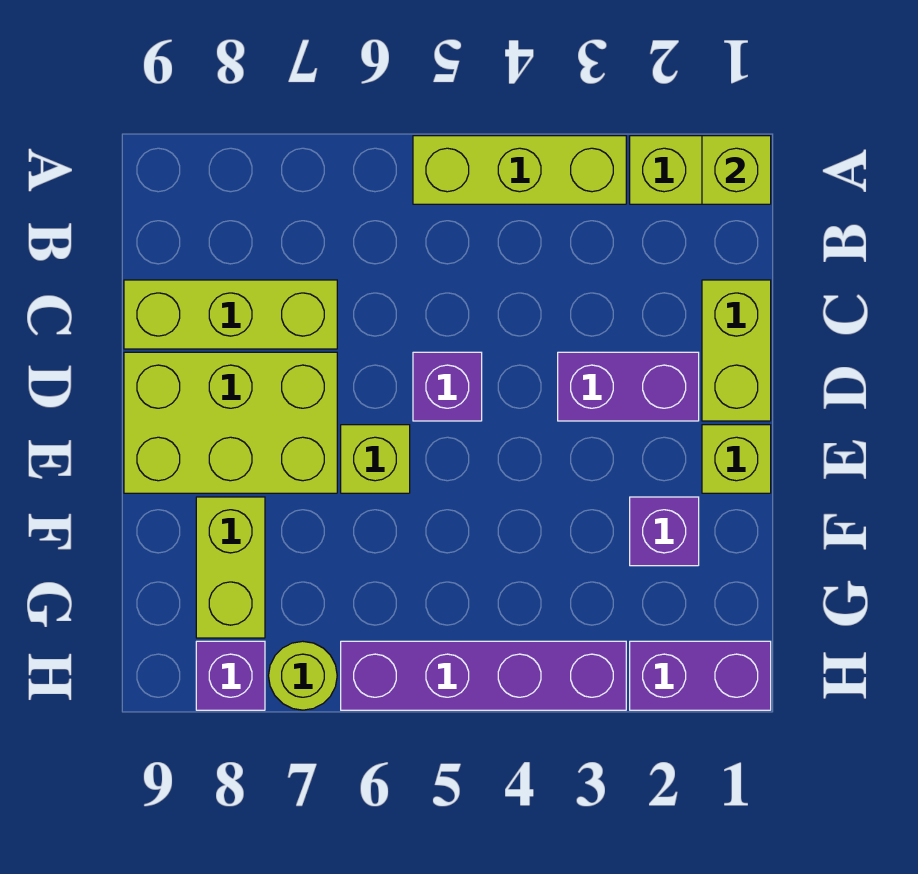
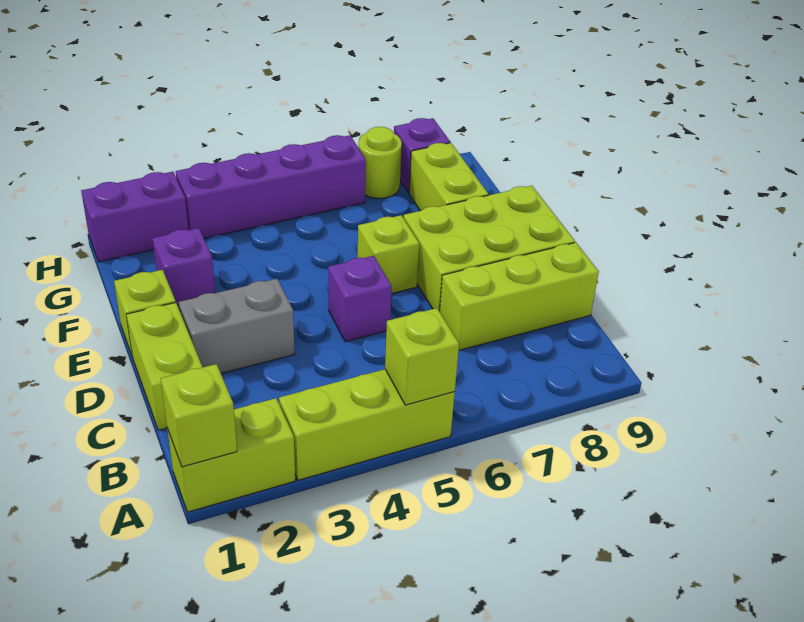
none -> lime 1x1 brick [385,308,459,405]
purple 1x2 brick [558,352,699,421] -> grey 1x2 brick [179,279,295,373]

